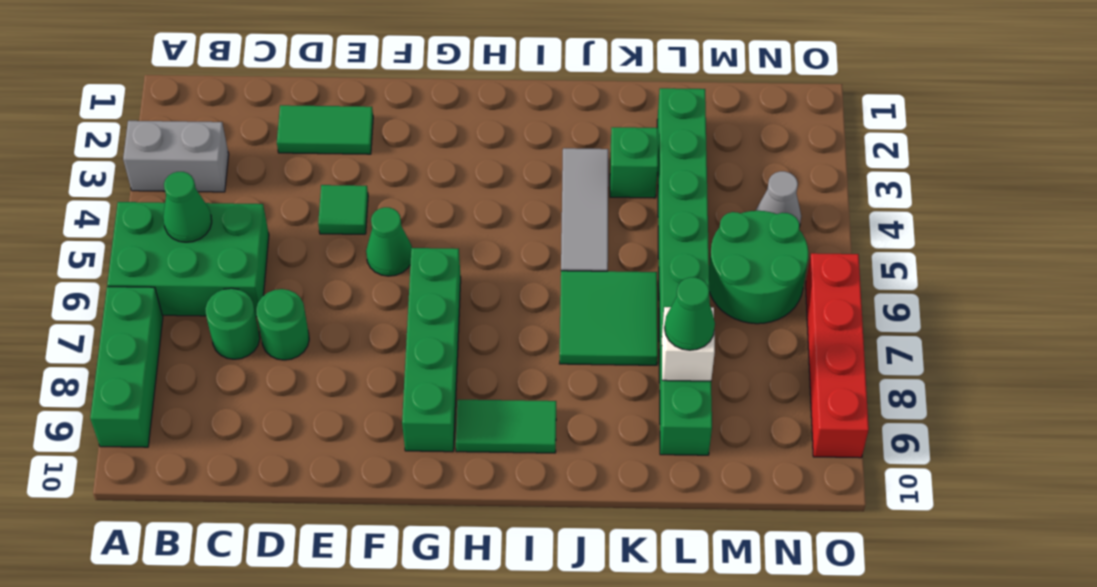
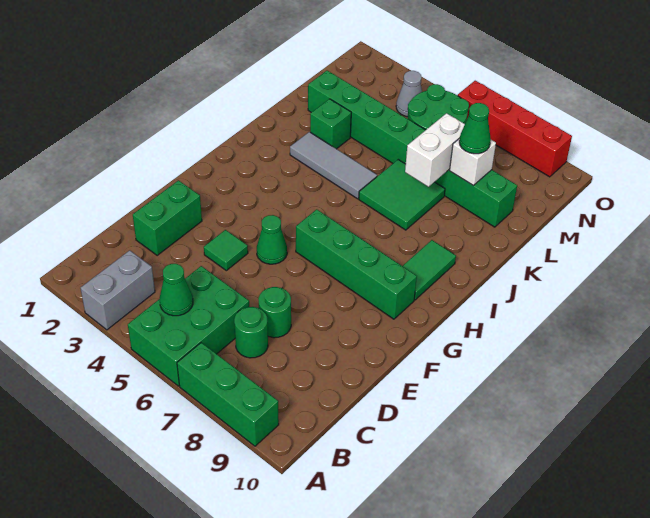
green 1x2 tile [277,105,373,154] -> green 1x2 brick [133,180,202,255]
none -> white 1x2 brick [405,113,465,187]

